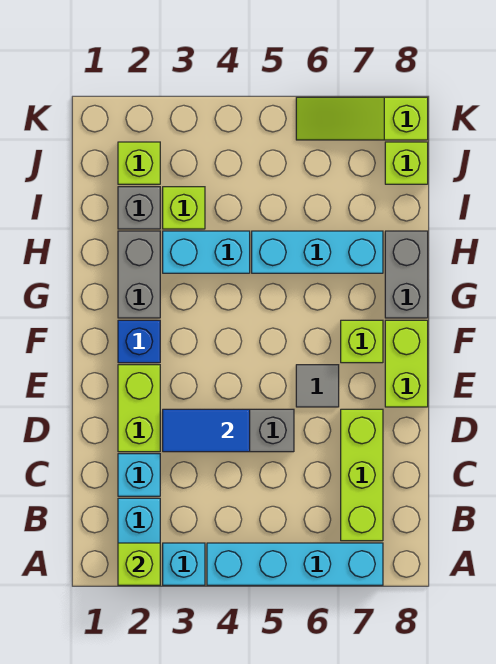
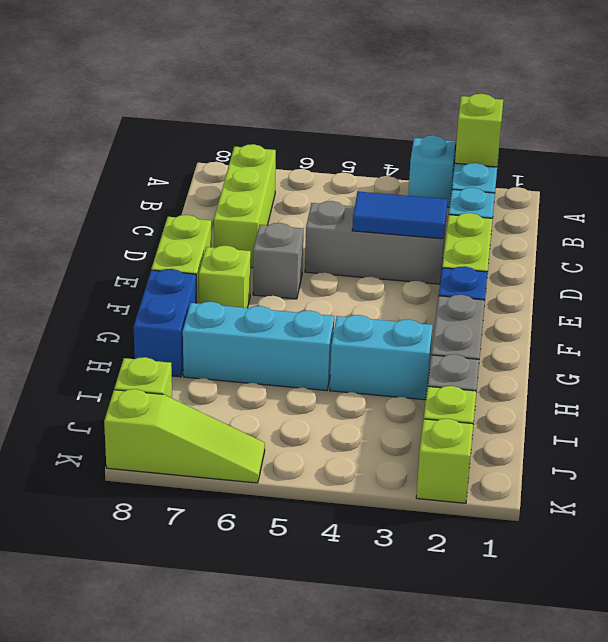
cyan 1x4 brick [207,543,383,585] -> none
grey 1x1 tile [296,365,339,407] -> grey 1x1 brick [253,223,303,299]
grey 1x2 brick [385,231,428,318] -> blue 1x2 brick [134,269,197,377]
lime 1x1 brick [163,187,205,229] -> lime 1x1 brick moved to [416,419,473,503]

